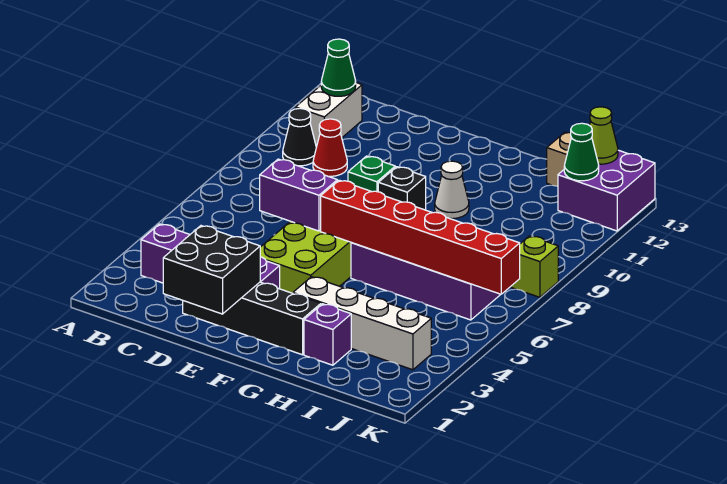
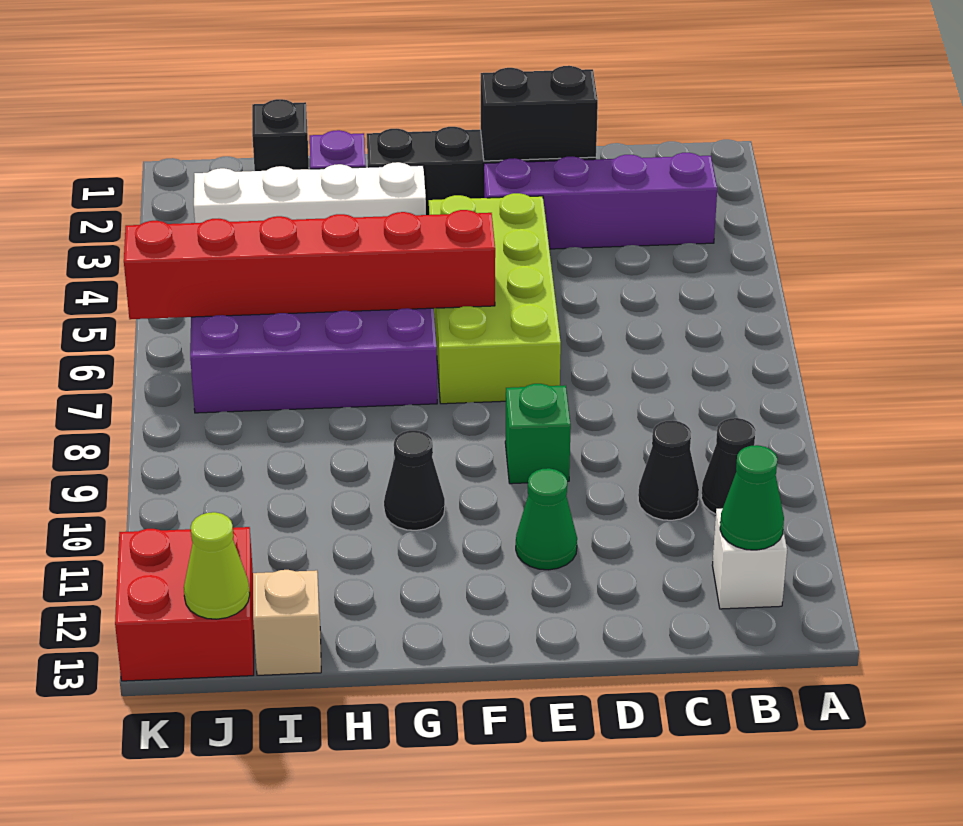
white 1x2 brick [296,83,362,147] -> white 1x1 brick [712,508,787,609]
red 1x1 cone [313,119,347,176] -> black 1x1 cone [638,420,699,520]
black 2x2 brick [163,226,260,314] -> black 1x2 brick [481,66,598,161]
purple 1x2 brick [260,159,337,231] -> none
black 1x1 brick [378,167,426,210] -> black 1x1 brick moved to [252,99,309,171]
white 1x1 cone [435,161,469,219] -> black 1x1 cone [384,430,445,530]
purple 2x2 brick [558,150,655,231] -> red 2x2 brick [115,527,254,681]
green 1x1 cone [564,123,599,181] -> green 1x1 cone moved to [516,468,577,570]
lime 1x1 brick [511,236,558,297] -> none

